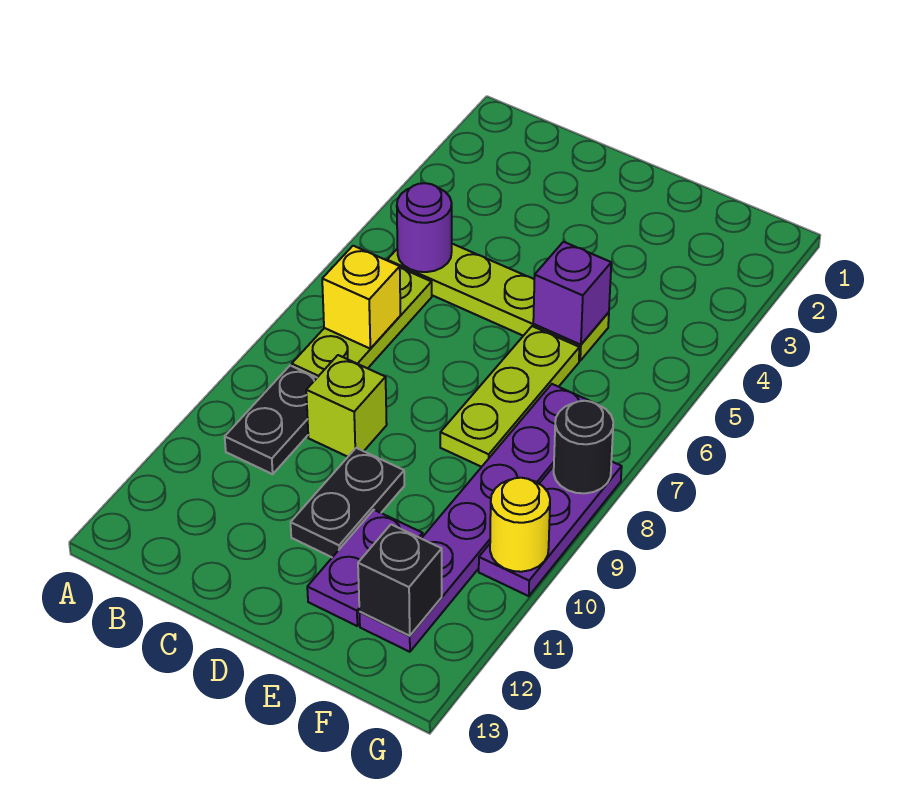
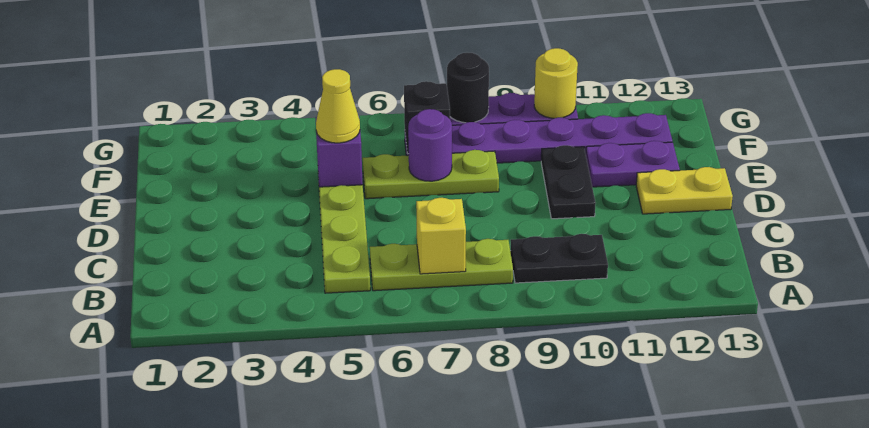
purple 1x1 round brick [397,183,452,272] -> purple 1x1 round brick moved to [408,109,452,181]
lime 1x1 brick [306,355,387,457] -> none
black 1x2 plate [291,448,404,557] -> black 1x2 plate turned to [541,145,596,219]
none -> yellow 1x2 plate [636,167,733,214]
none -> yellow 1x1 cone [316,69,360,143]
black 1x1 brick [358,524,442,636] -> black 1x1 brick moved to [404,81,450,154]

